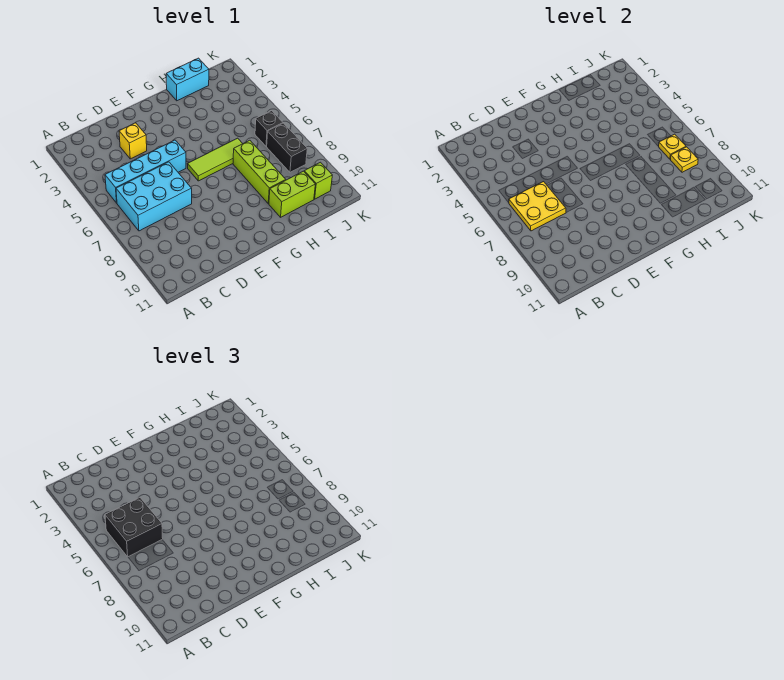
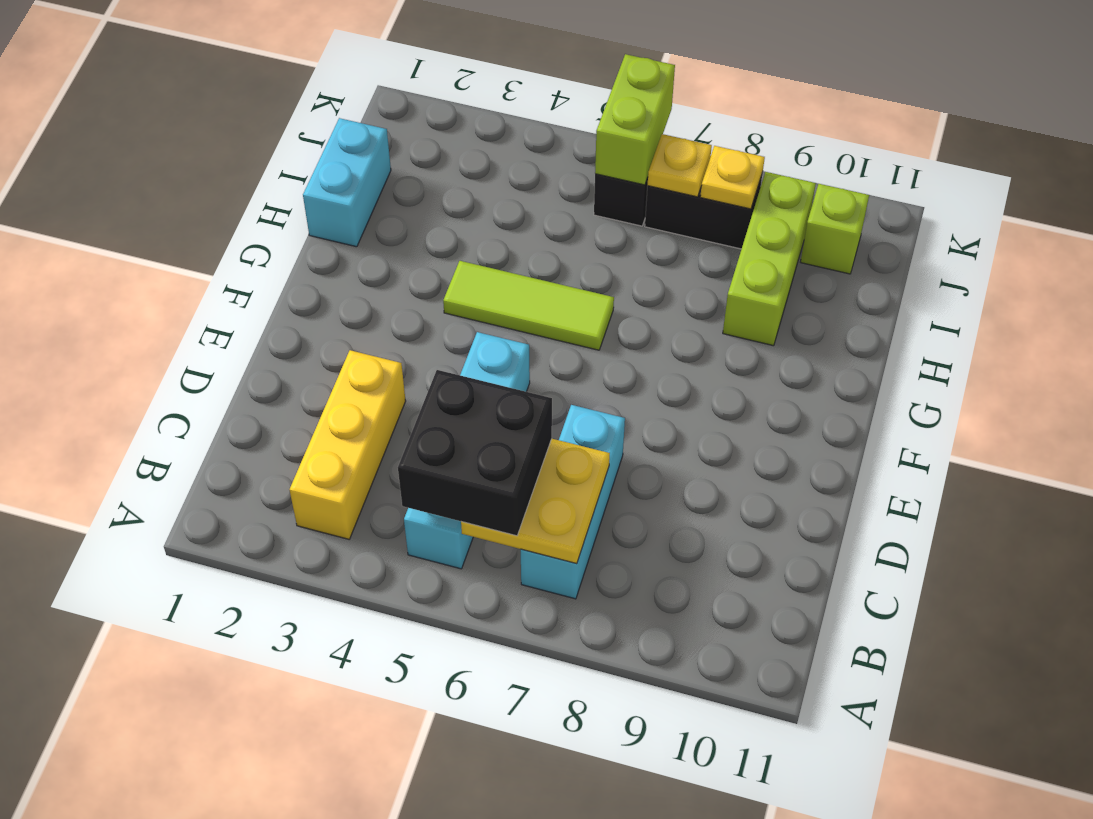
cyan 2x3 brick [116,162,192,231] -> cyan 1x3 brick [521,405,625,599]
yellow 1x1 brick [119,123,147,159] -> yellow 1x3 brick [290,350,406,539]
lime 1x3 tile [188,138,243,181] -> lime 1x3 tile turned to [443,261,614,350]
lime 1x3 brick [233,140,286,204] -> lime 1x3 brick turned to [723,172,816,346]
lime 1x2 brick [269,171,315,217] -> lime 1x2 brick moved to [595,54,675,185]

